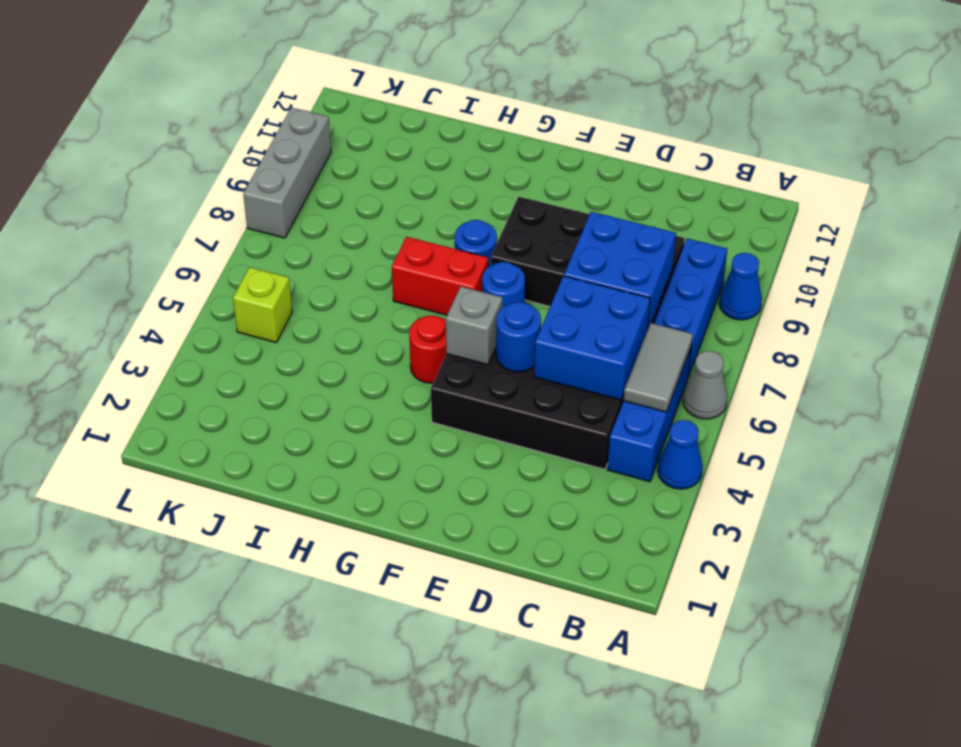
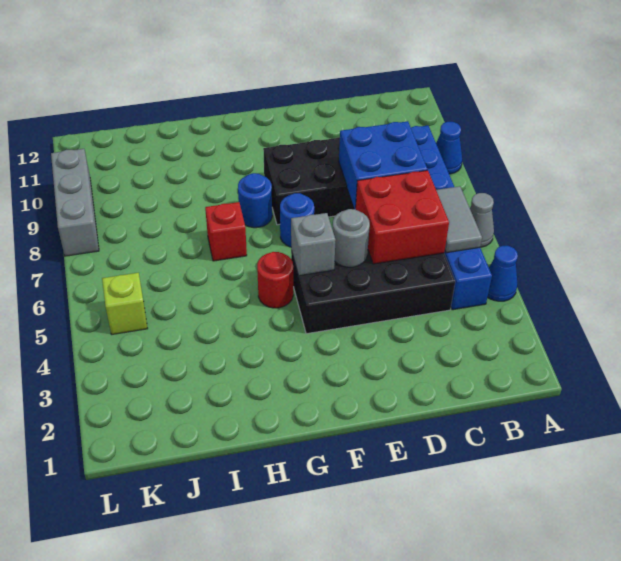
blue 2x2 brick [534,276,650,400] -> red 2x2 brick [356,170,449,264]
blue 1x1 round brick [496,302,541,372] -> grey 1x1 round brick [332,209,370,267]
red 1x2 brick [392,237,488,315] -> red 1x1 brick [205,202,247,261]

